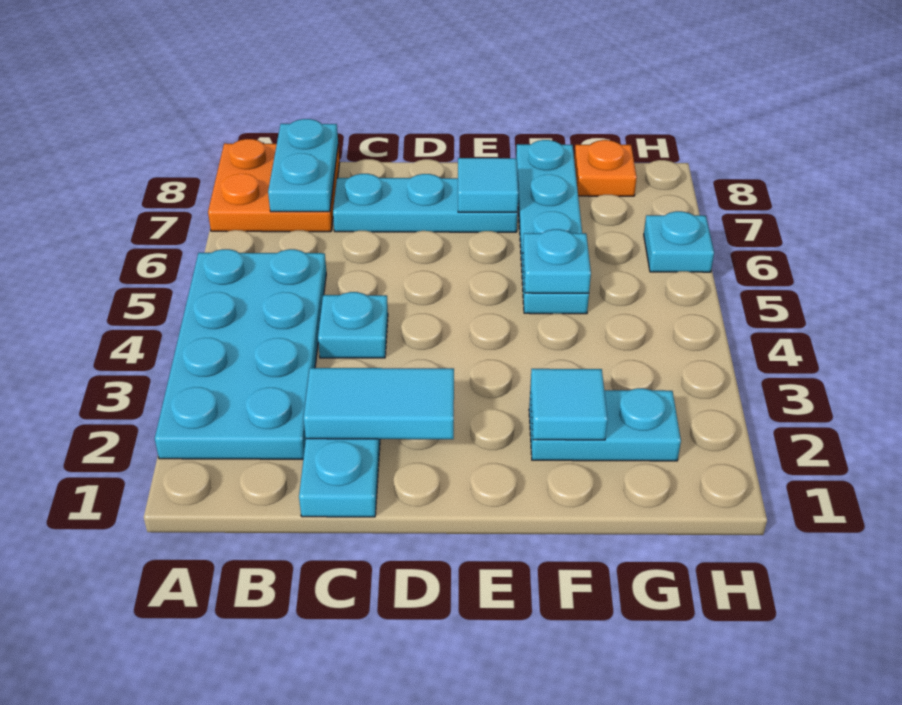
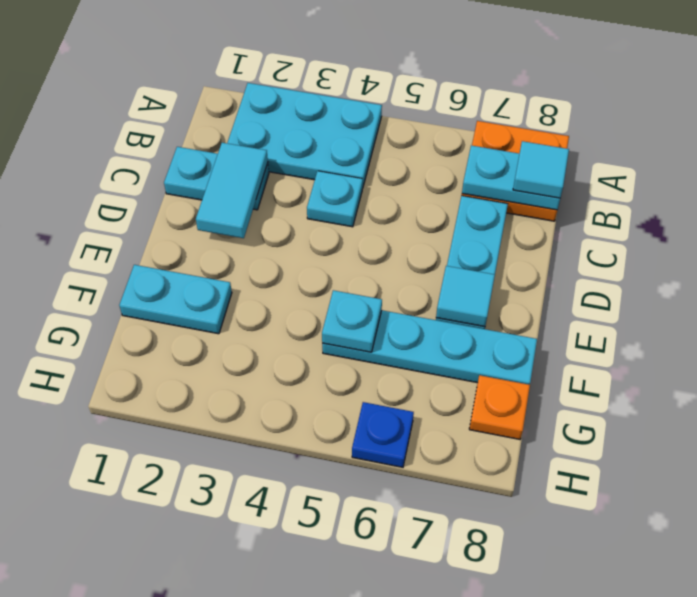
cyan 2x4 plate [155,249,326,459] -> cyan 2x3 plate [227,83,382,186]
cyan 1x2 plate [529,388,681,461] -> cyan 1x2 plate turned to [119,265,232,334]
cyan 1x1 tile [530,369,608,440] -> cyan 1x1 tile moved to [513,141,569,198]
cyan 1x1 plate [644,211,714,272] -> blue 1x1 plate [352,402,414,467]

